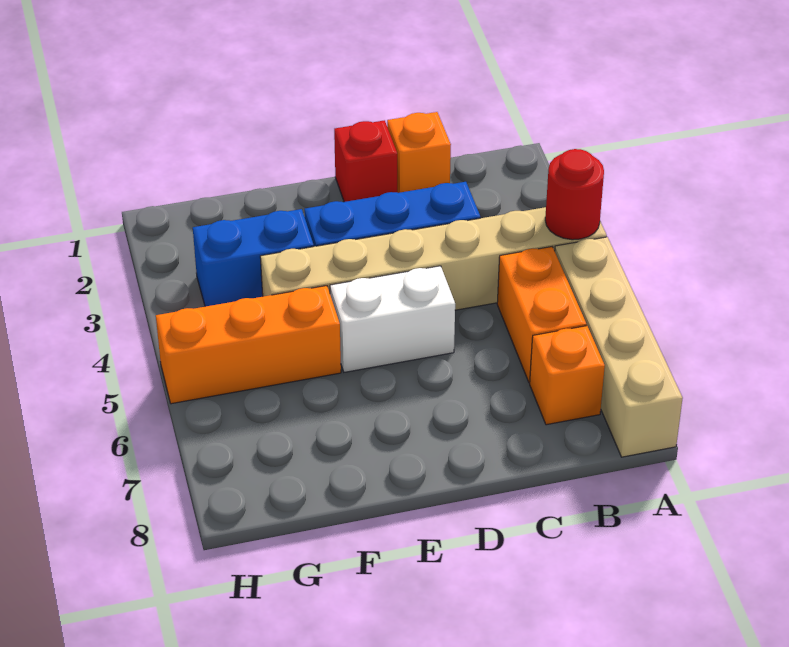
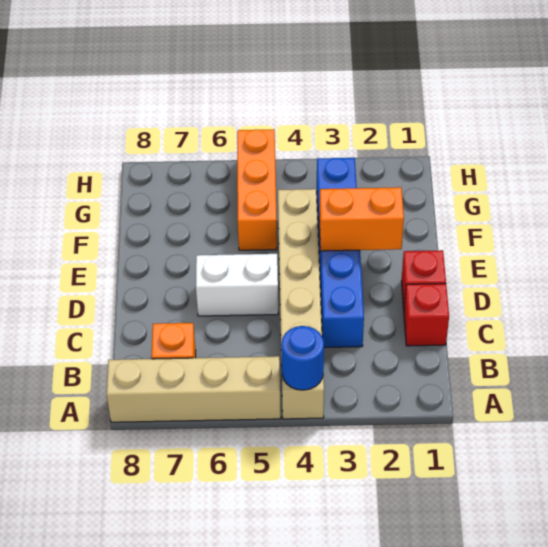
red 1x1 round brick [545,149,604,240] -> blue 1x1 round brick [281,326,324,390]
orange 1x2 brick [497,247,586,383] -> orange 1x2 brick moved to [319,187,404,251]
orange 1x1 brick [387,112,451,193] -> red 1x1 brick [404,284,449,346]
white 1x2 brick [330,266,455,372] -> white 1x2 brick turned to [196,254,278,316]

